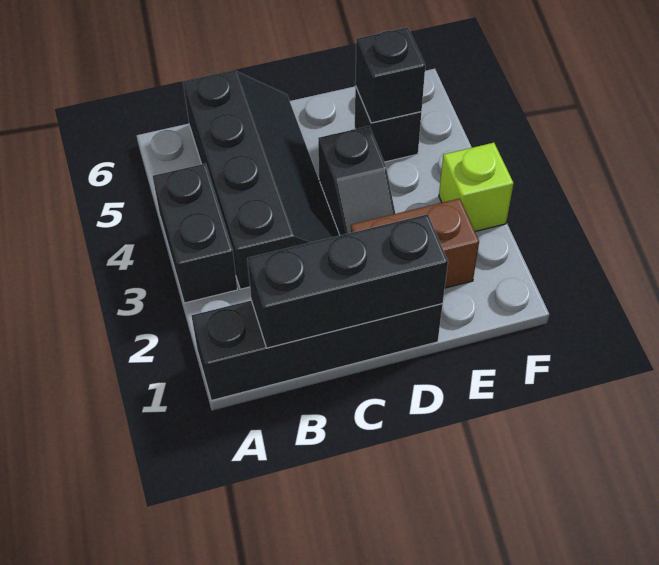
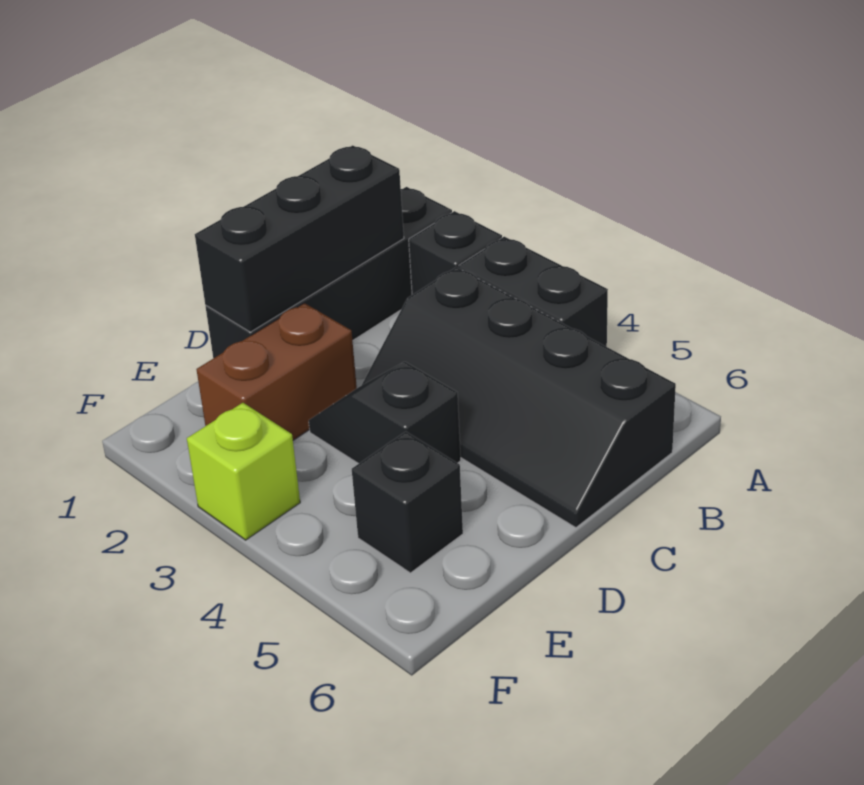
black 1x1 brick [355,27,425,123] -> black 1x1 brick moved to [409,211,502,295]

